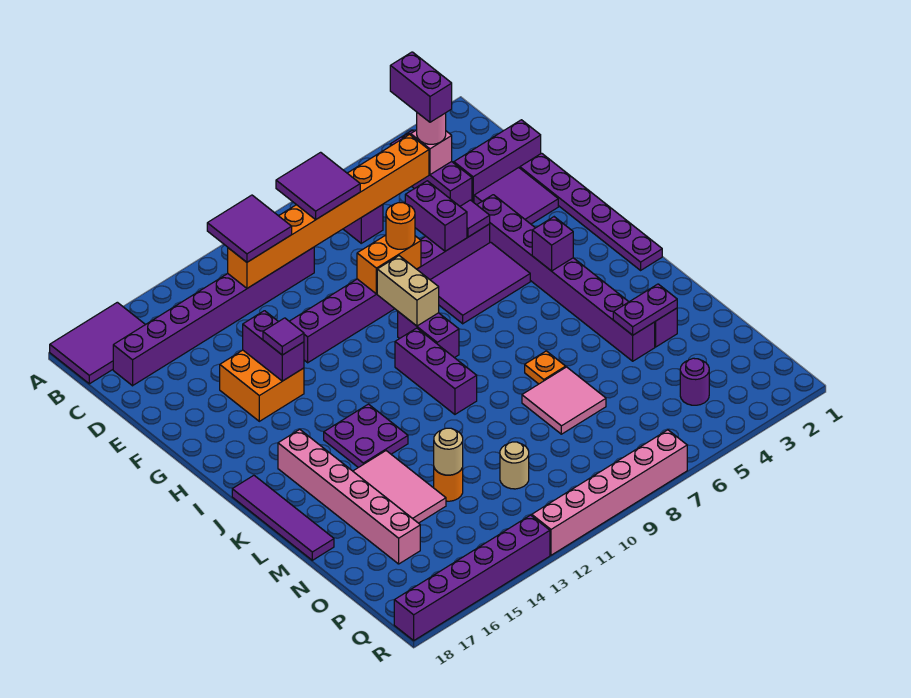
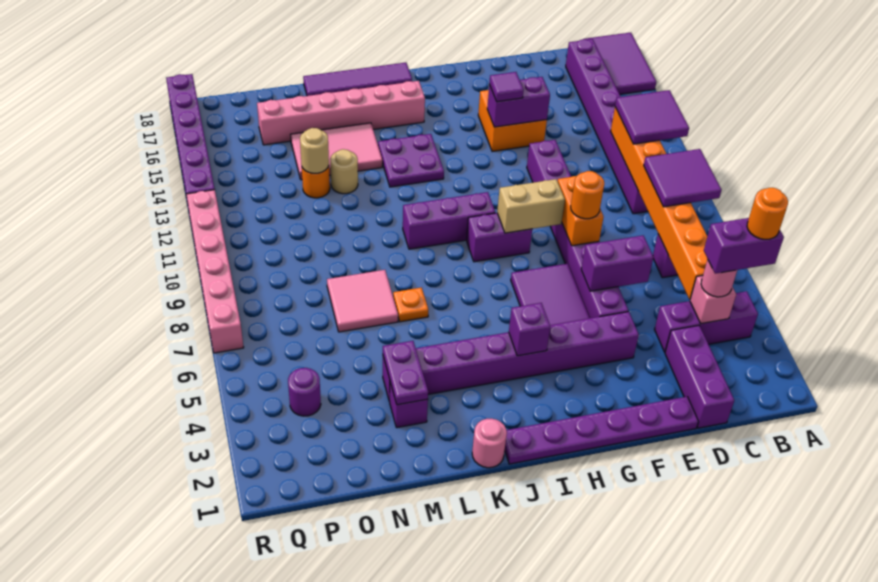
none -> orange 1x1 round brick [747,188,788,239]
purple 2x2 tile [474,168,558,224] -> none
purple 1x1 tile [460,200,490,237] -> none
none -> pink 1x1 round brick [472,419,507,468]
tan 1x1 round brick [500,442,529,489] -> tan 1x1 round brick moved to [330,149,358,194]

